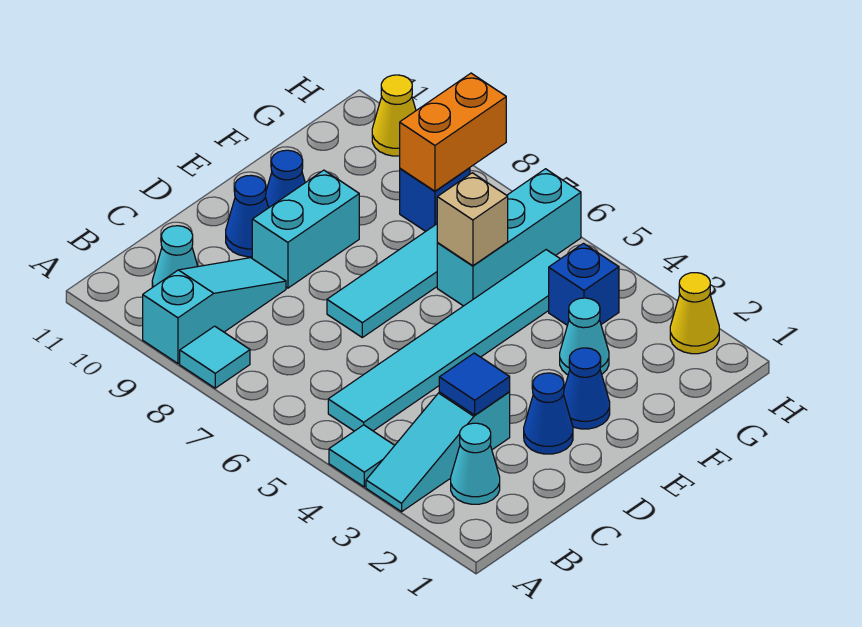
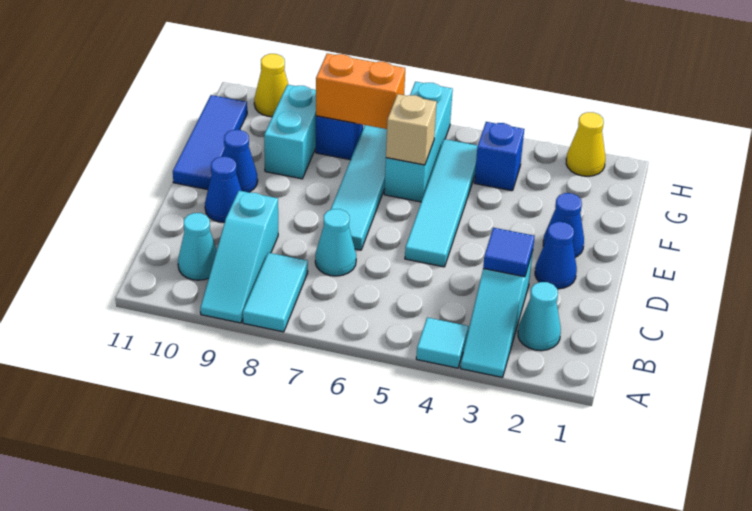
cyan 1x1 tile [180,326,250,388] -> cyan 1x2 tile [243,253,308,332]
cyan 1x3 slope [143,258,286,363] -> cyan 1x3 slope turned to [200,191,278,323]
cyan 1x6 tile [328,250,560,431] -> cyan 1x4 tile [405,139,478,267]
cyan 1x2 brick [252,170,359,288] -> cyan 1x2 brick moved to [264,85,316,179]
none -> blue 1x3 tile [173,95,247,190]
cyan 1x1 cone [560,298,609,375] -> cyan 1x1 cone moved to [315,209,356,276]
orange 1x2 brick [400,73,506,191] -> orange 1x2 brick turned to [316,54,405,129]

